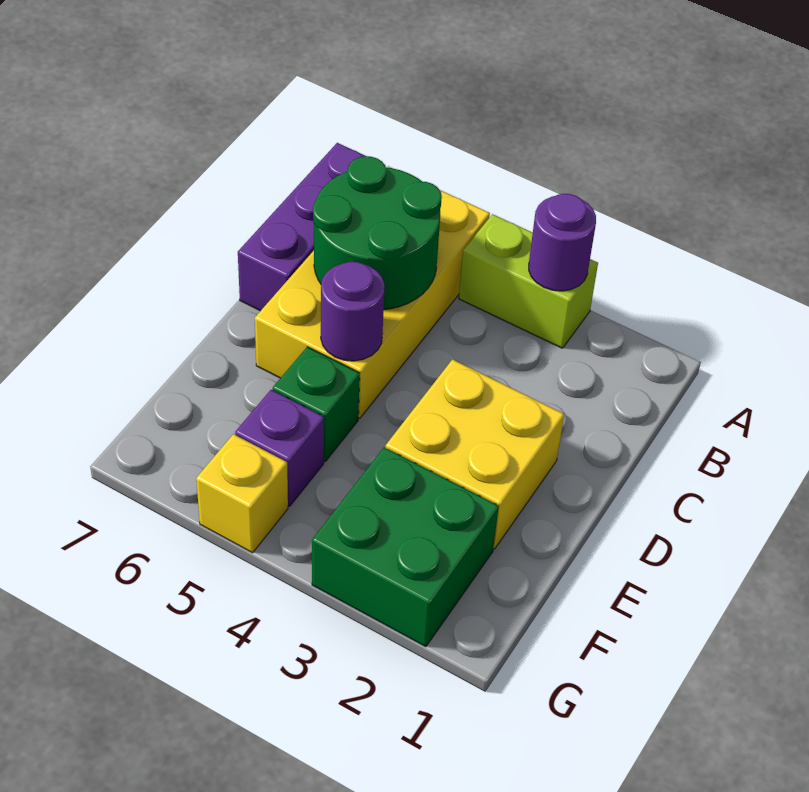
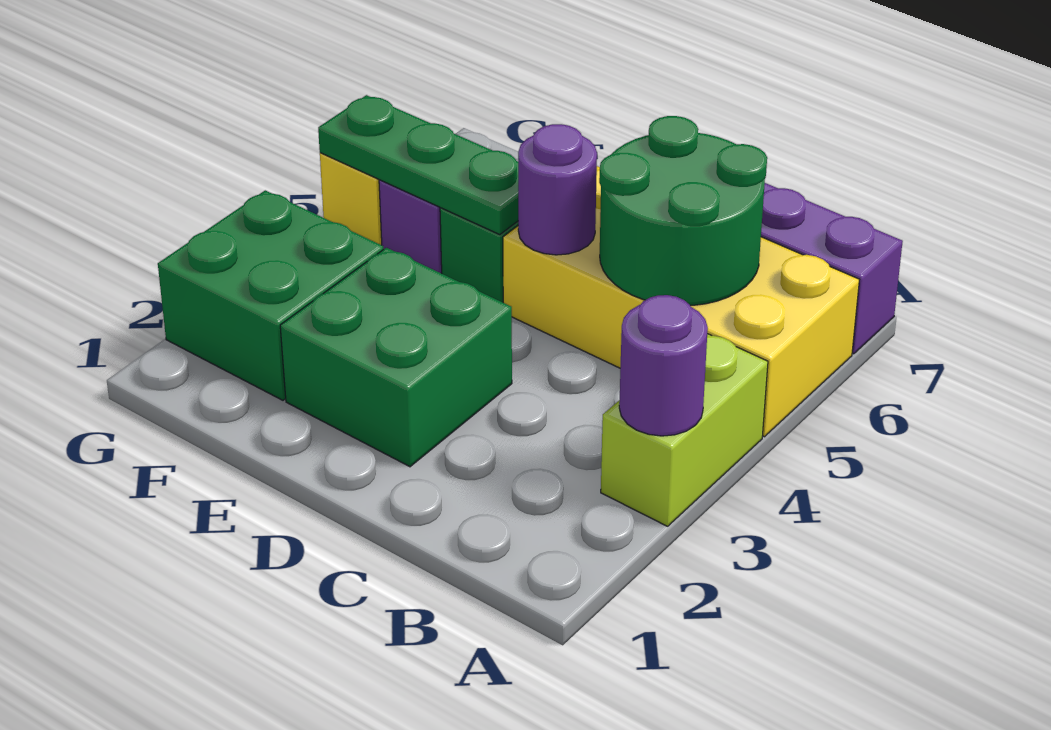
yellow 2x2 brick [386,359,564,549] -> green 2x2 brick [280,248,512,467]
none -> green 1x3 plate [318,95,518,235]

